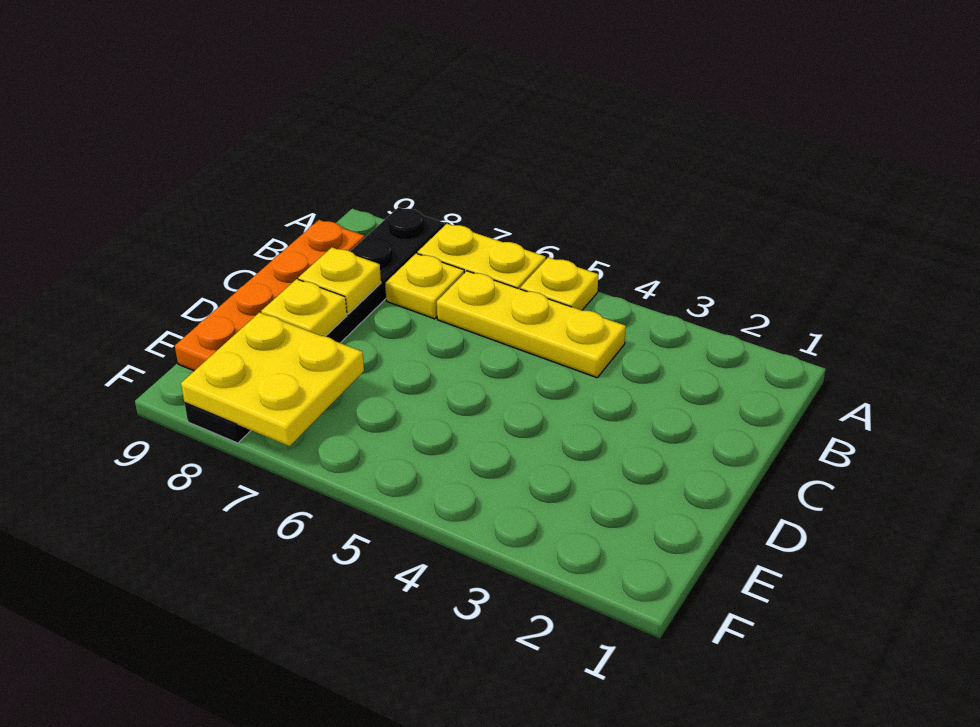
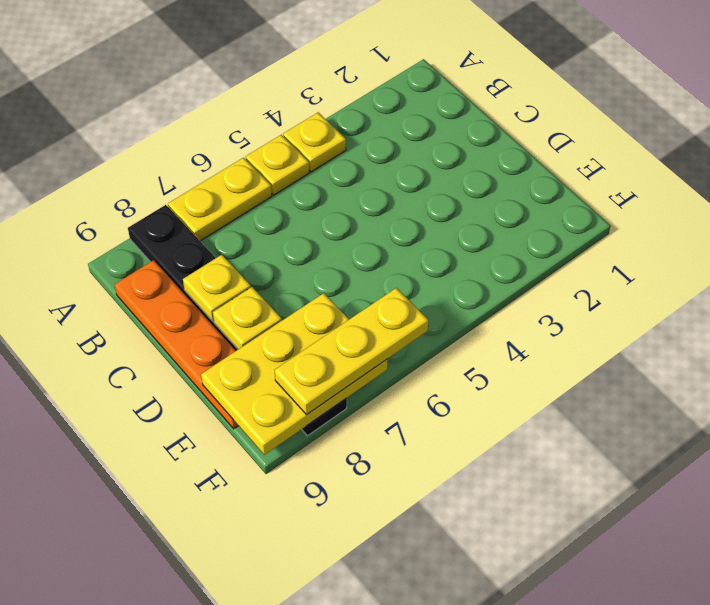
yellow 1x3 plate [437,271,626,378] -> yellow 1x3 plate moved to [275,288,428,415]
yellow 1x1 plate [385,253,464,319] -> yellow 1x1 plate moved to [283,112,346,172]
yellow 2x2 plate [181,313,364,446] -> yellow 2x3 plate [201,293,388,455]

